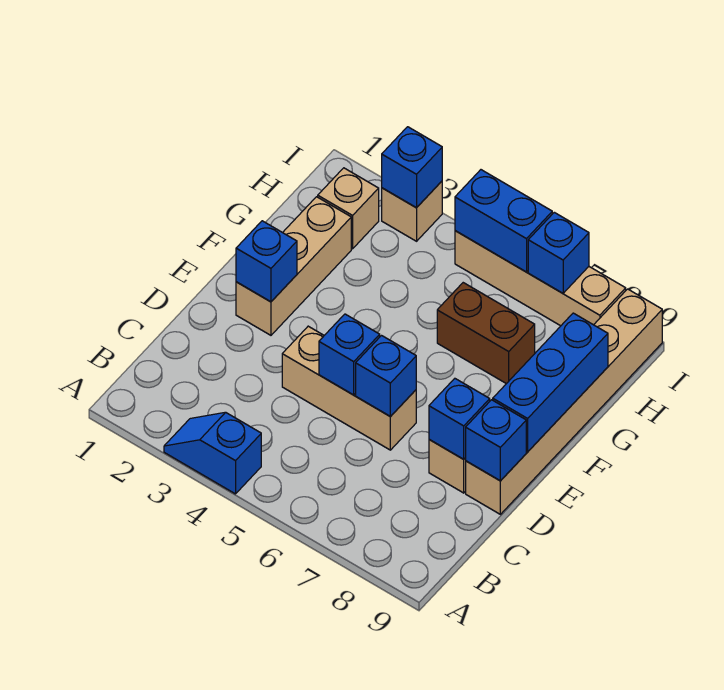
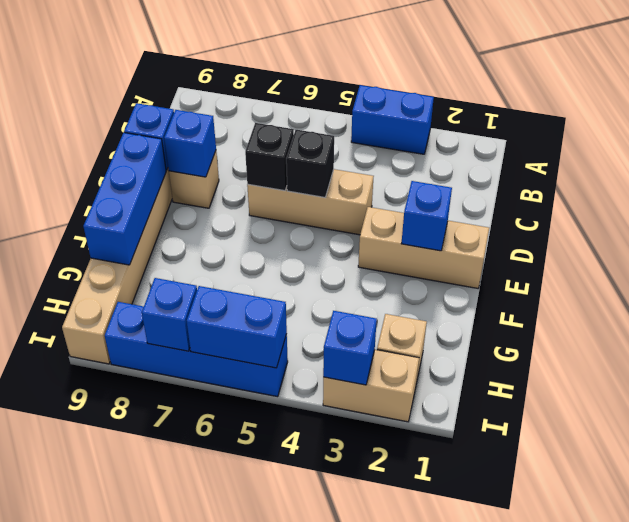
blue 1x2 slope [164,412,261,494] -> blue 1x2 brick [351,85,434,154]
blue 1x1 brick [319,314,380,395] -> black 1x1 brick [286,130,334,198]
blue 1x1 brick [356,336,416,417] -> black 1x1 brick [245,123,294,191]
tan 1x3 brick [236,197,351,335] -> tan 1x3 brick turned to [358,207,489,288]
brown 1x2 brick [437,283,535,384] -> none
tan 1x1 brick [382,181,442,241] -> tan 1x2 brick [323,350,419,422]
tan 1x4 brick [455,231,626,326] -> blue 1x4 brick [105,302,288,397]

